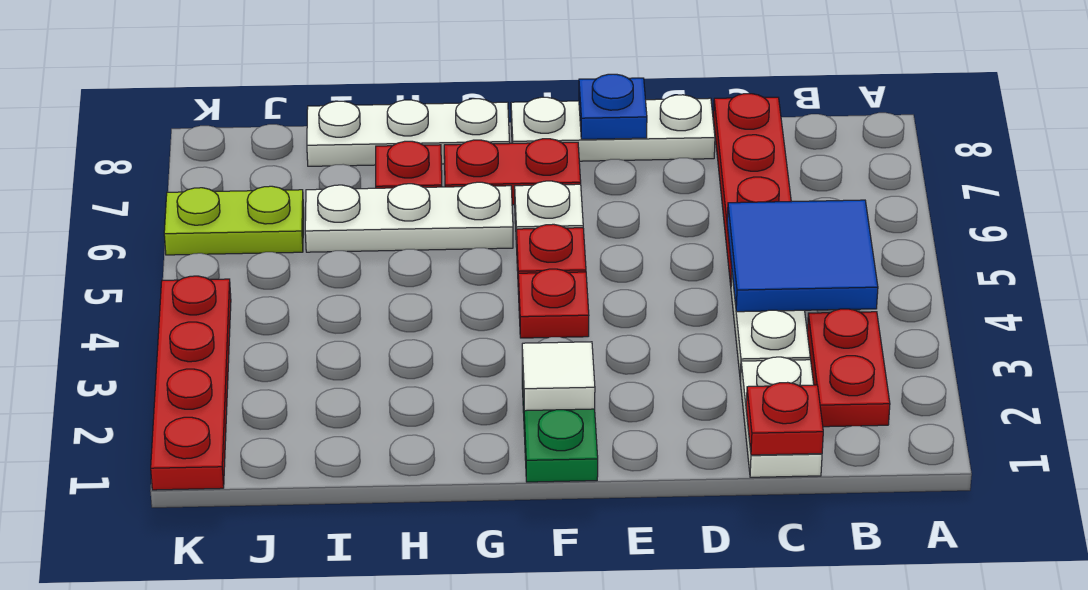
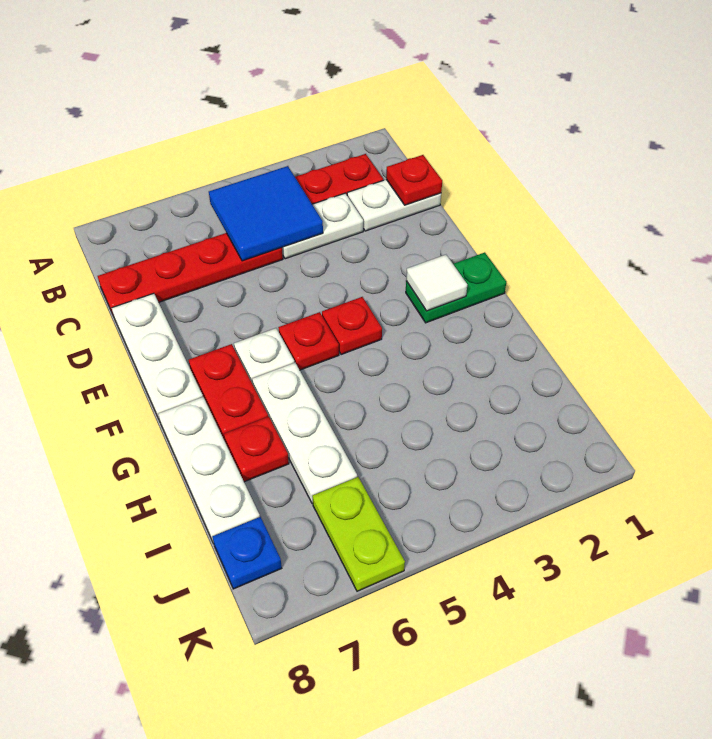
blue 1x1 plate [579,74,647,139] -> blue 1x1 plate moved to [212,517,282,589]
red 1x4 plate [151,276,231,490] -> none

